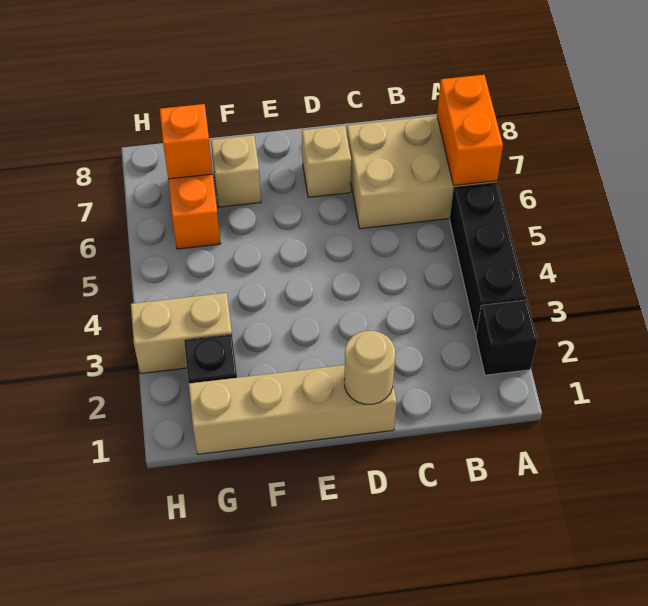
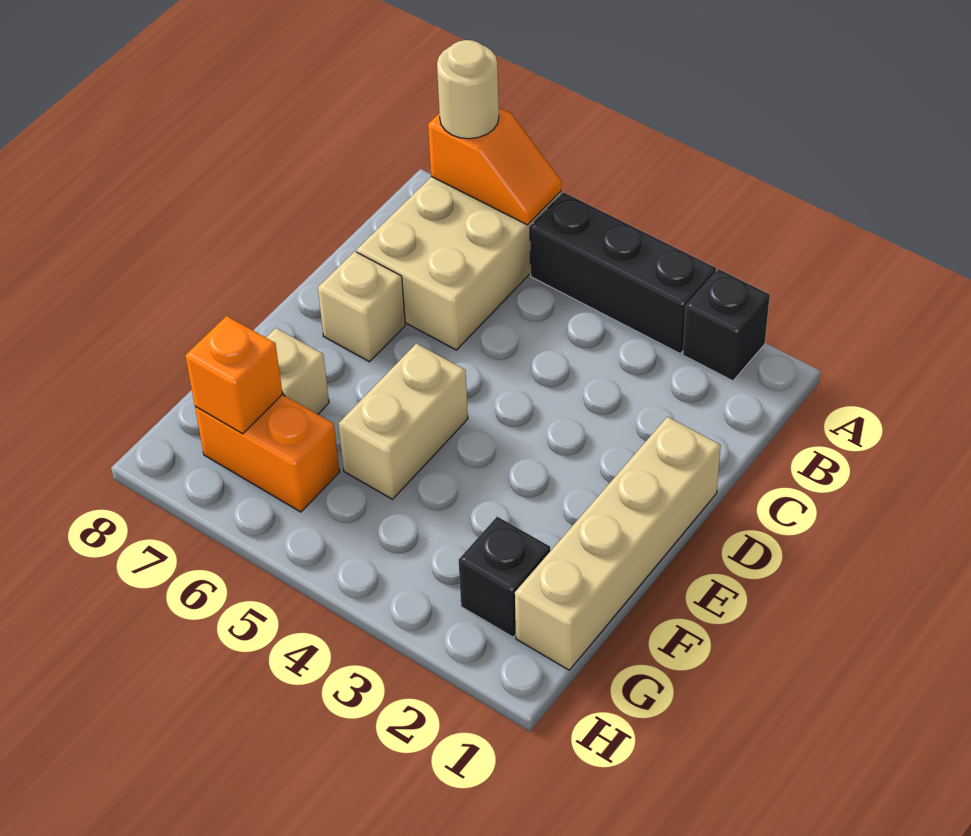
orange 1x2 brick [437,75,503,185] -> orange 1x2 slope [428,108,561,225]
tan 1x1 round brick [344,331,395,404] -> tan 1x1 round brick moved to [437,40,499,139]
tan 1x2 brick [131,293,232,374] -> tan 1x2 brick moved to [338,343,468,499]

